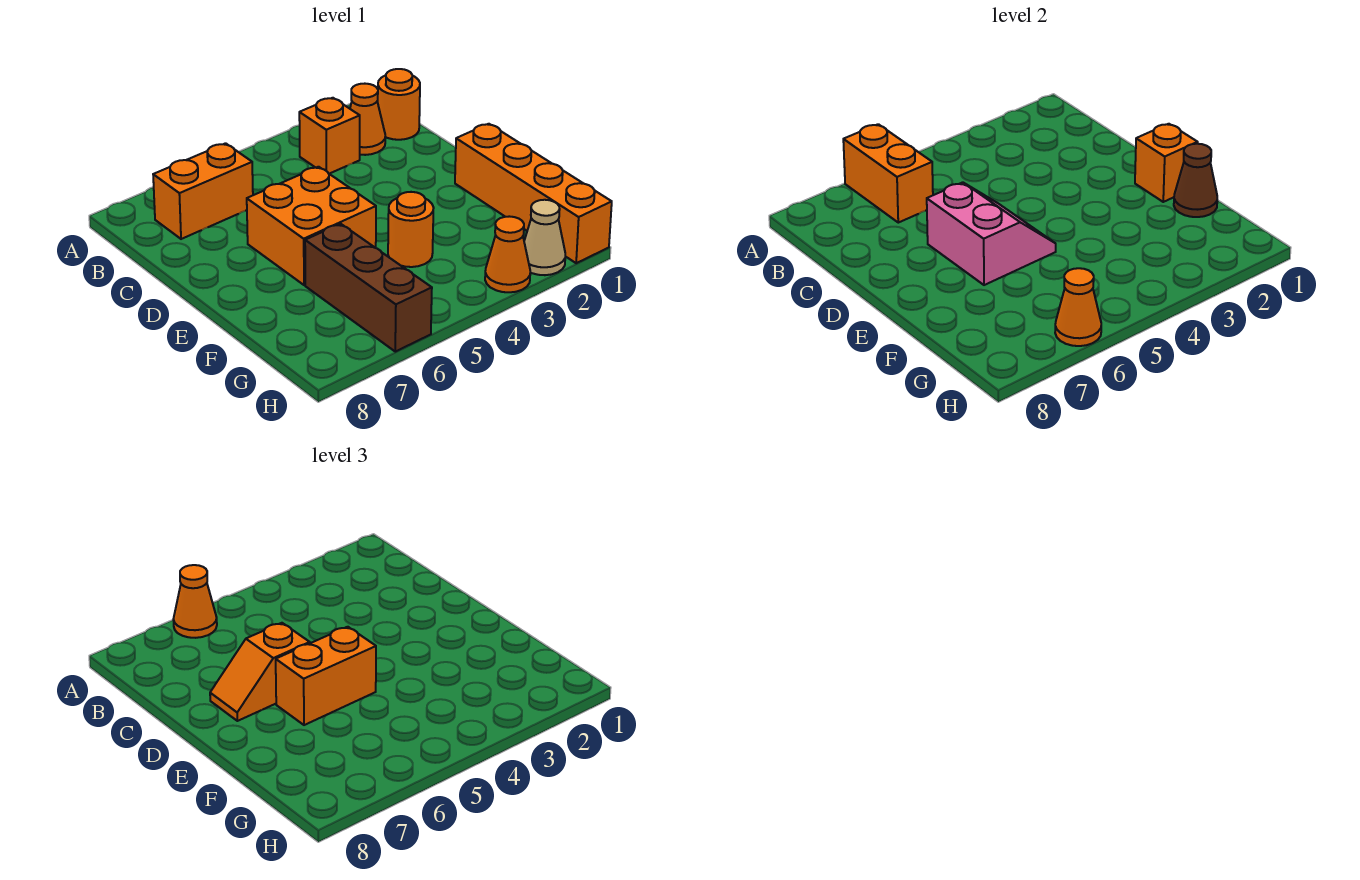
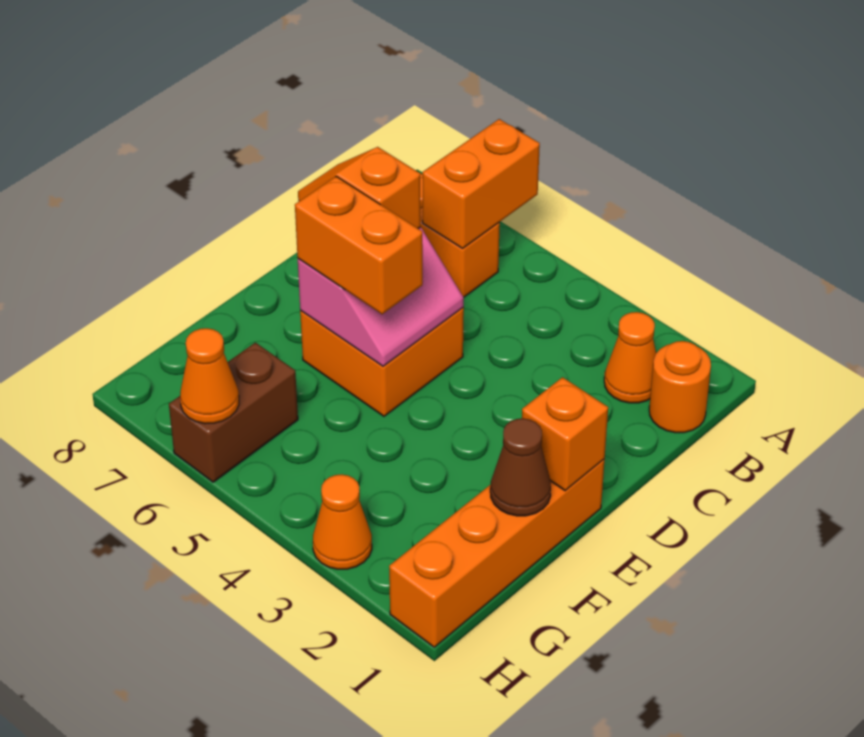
orange 1x1 cone [173,565,217,638] -> none
orange 1x1 brick [299,98,360,174] -> none
orange 1x1 round brick [388,192,434,267] -> none
brown 1x3 brick [305,224,432,352] -> brown 1x2 brick [169,343,298,482]
tan 1x1 cone [524,200,565,275] -> none

